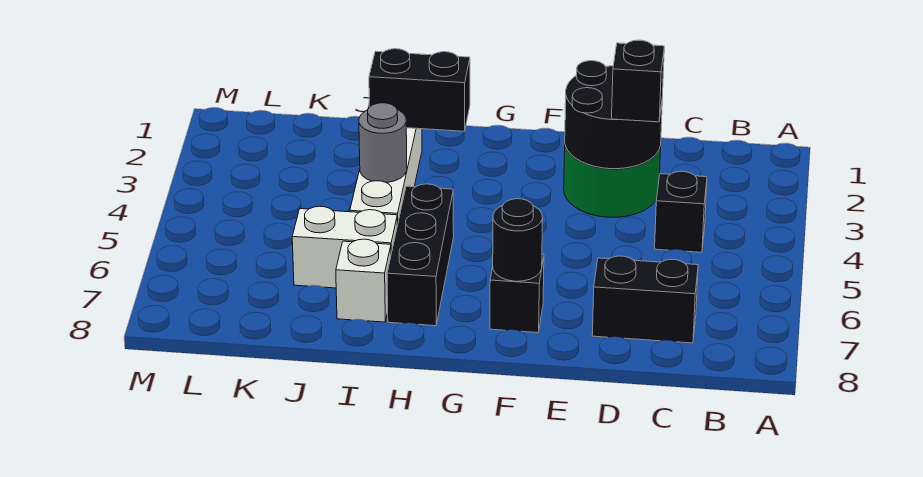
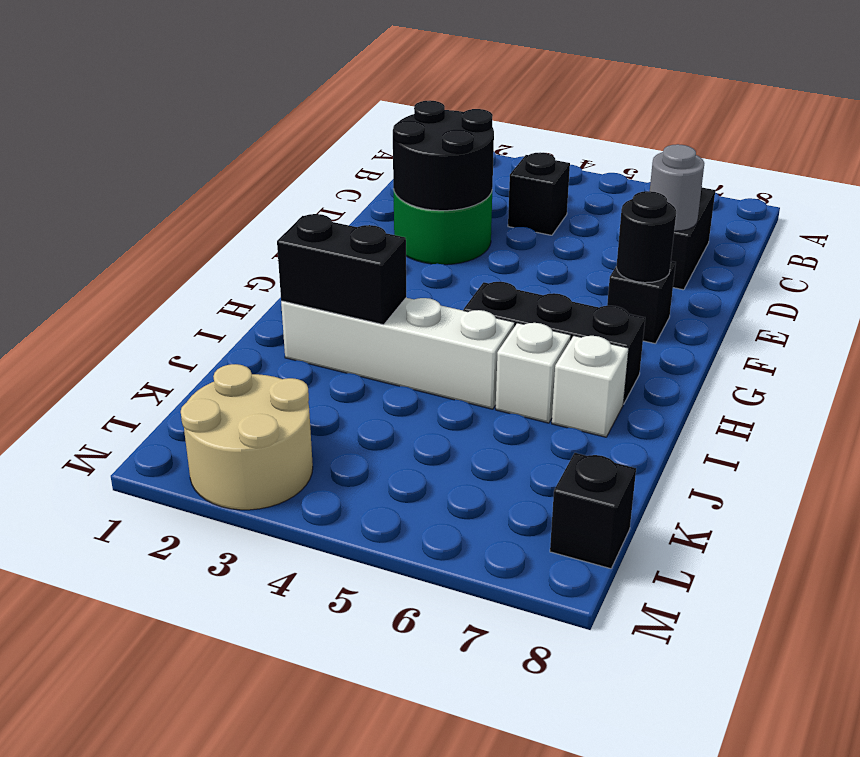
black 1x1 brick [612,40,664,122] -> black 1x1 brick moved to [550,453,636,569]
black 1x2 brick [369,49,470,131] -> black 1x2 brick turned to [277,214,406,325]
grey 1x1 round brick [359,103,407,183] -> grey 1x1 round brick moved to [650,144,704,231]
white 1x2 brick [292,206,397,288] -> white 1x1 brick [496,323,571,423]
none -> tan 2x2 round brick [181,364,313,510]

